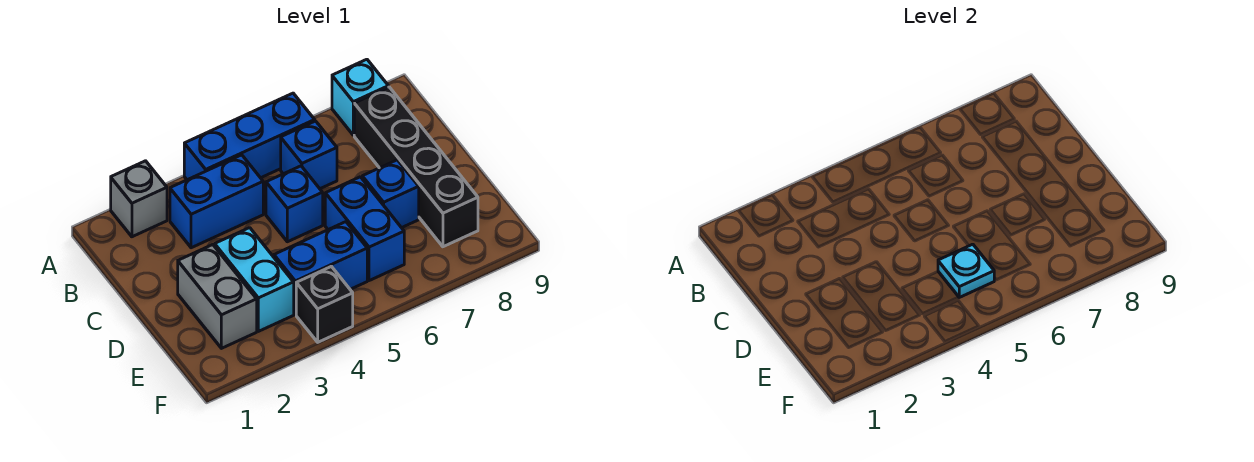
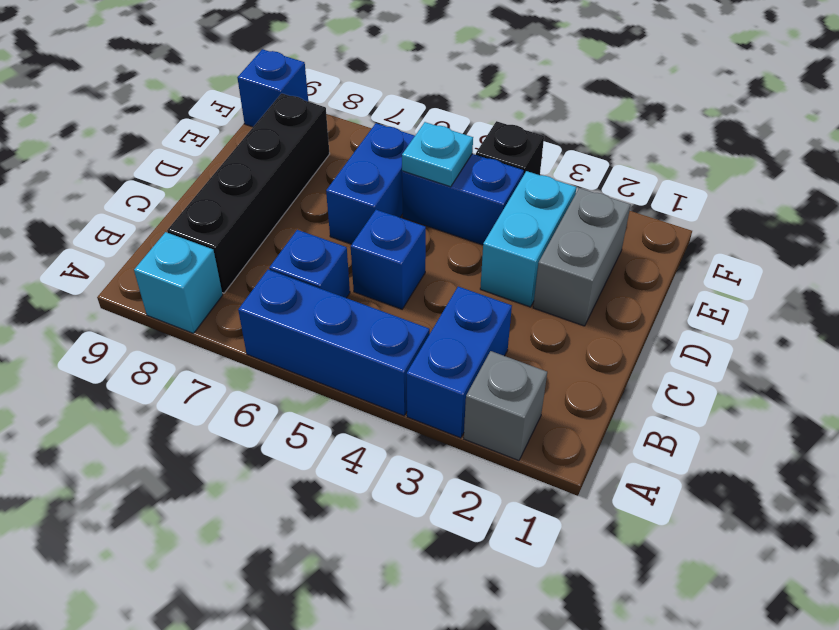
blue 1x2 brick [170,155,263,248] -> blue 1x2 brick turned to [406,287,512,438]
blue 1x1 brick [362,160,419,228] -> blue 1x1 brick moved to [237,49,308,127]

